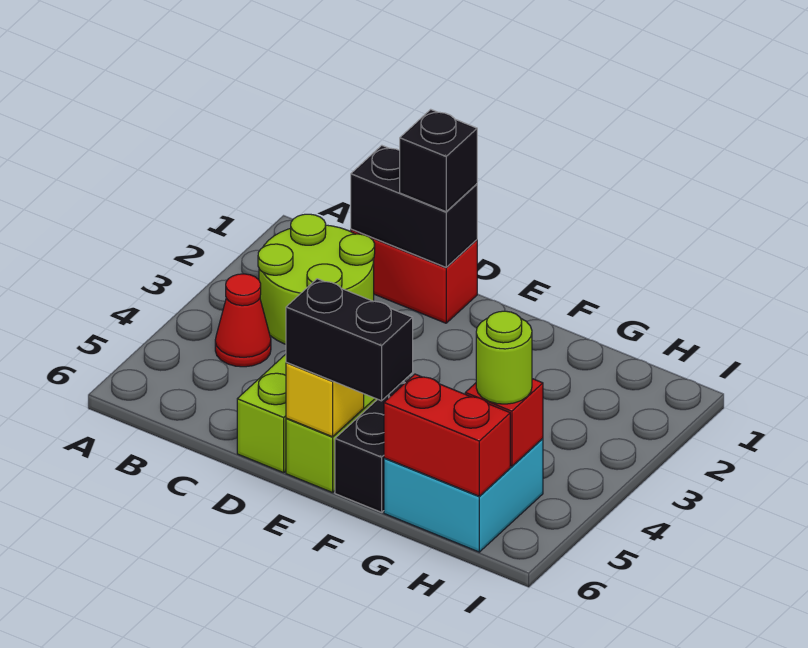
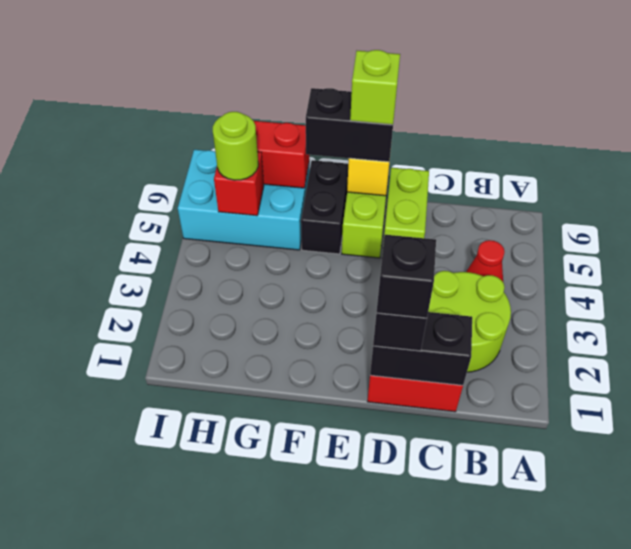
none -> black 1x1 brick [376,234,436,318]
none -> lime 1x1 brick [350,50,400,125]
cyan 2x2 brick [384,439,543,552] -> cyan 2x3 brick [178,150,310,250]

